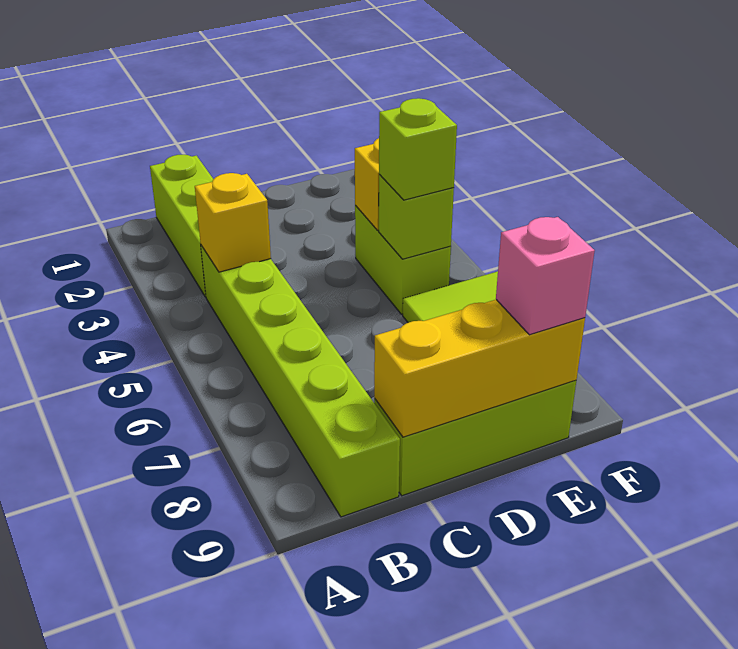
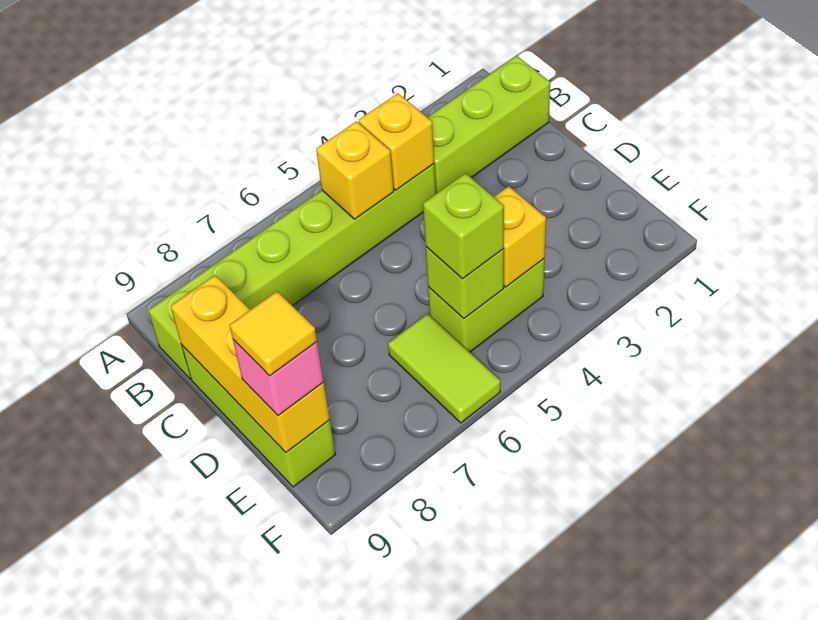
none -> yellow 1x1 brick [316,121,394,219]
none -> yellow 1x1 tile [229,291,317,376]

